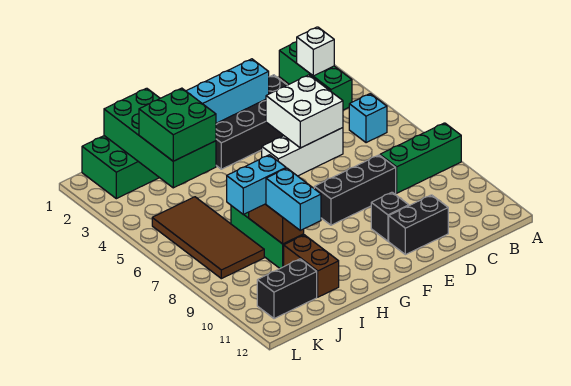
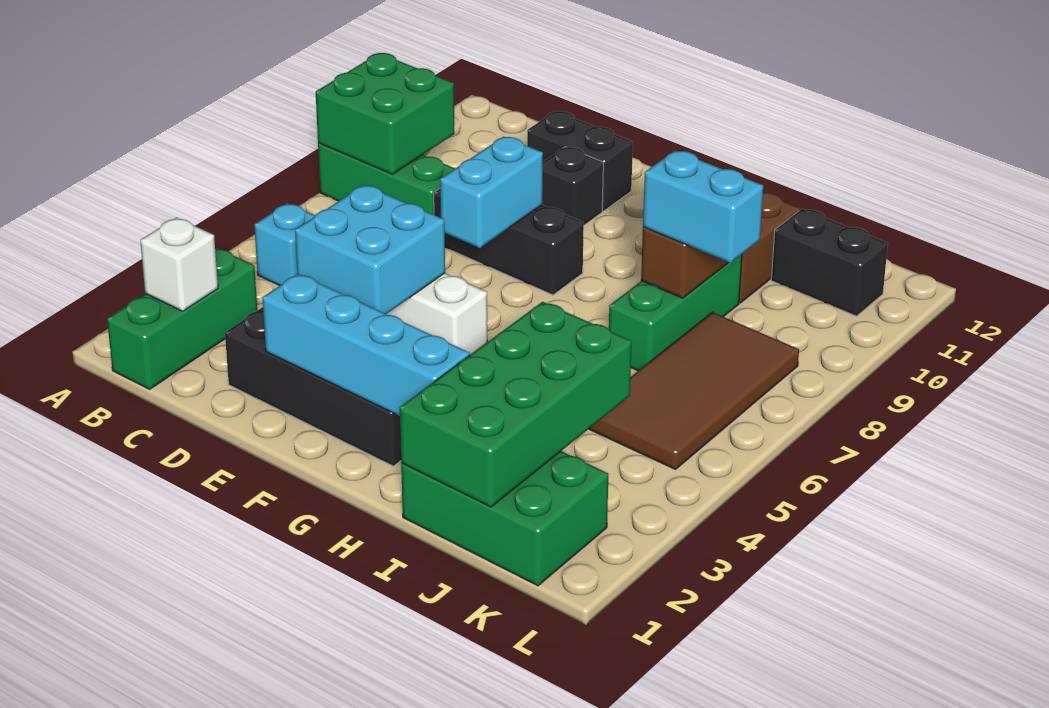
white 2x2 brick [266,75,343,148] -> cyan 2x2 brick [295,185,445,314]
green 2x2 brick [139,88,216,161] -> green 2x2 brick moved to [316,53,455,174]
cyan 1x2 brick [266,168,321,230] -> cyan 1x2 brick moved to [440,137,543,248]

